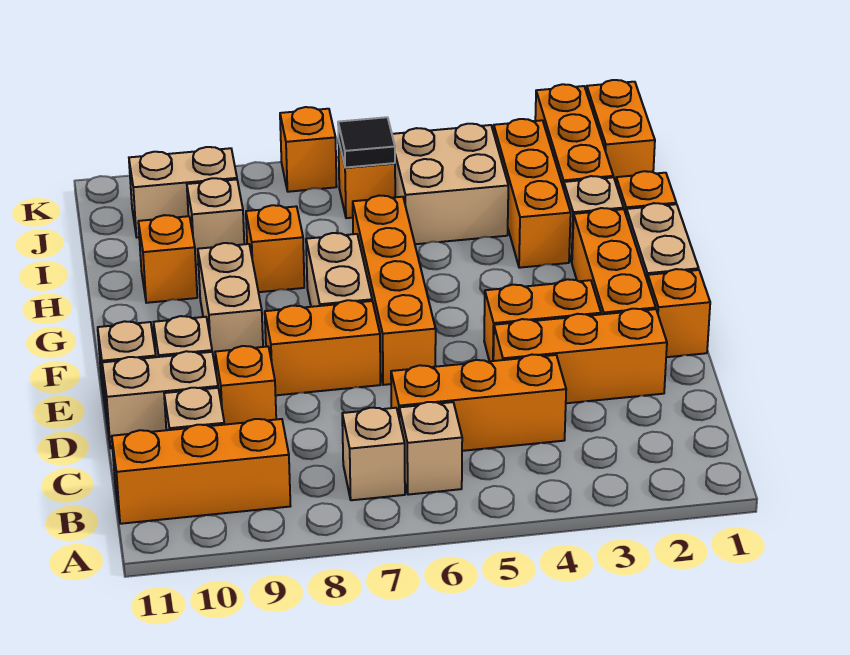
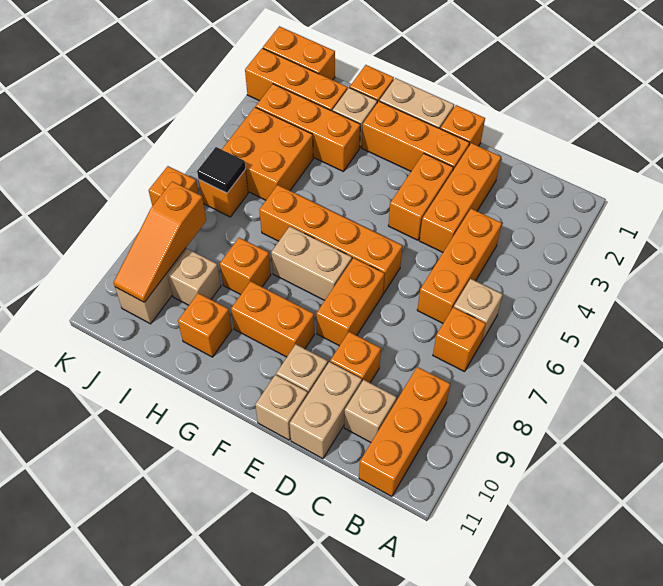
tan 1x1 brick [342,408,405,500] -> orange 1x1 brick [433,307,486,372]
tan 1x2 brick [198,243,263,365] -> orange 1x2 brick [231,281,314,357]
tan 2x2 brick [392,124,508,244] -> orange 2x2 brick [222,107,313,200]
none -> orange 1x3 slope [114,181,206,302]

